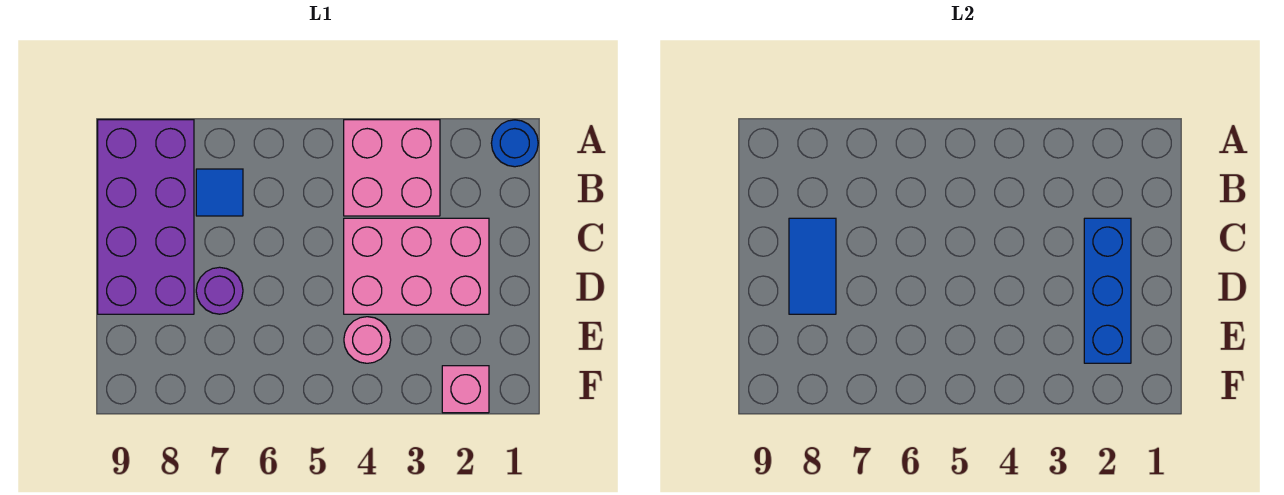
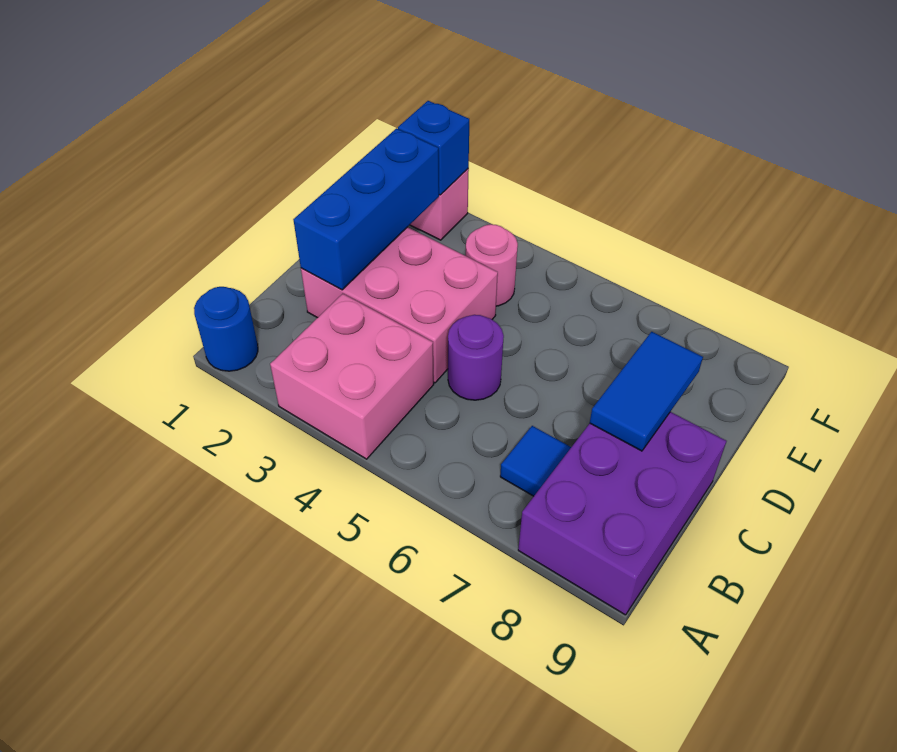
purple 2x4 brick [98,120,194,314] -> purple 2x3 brick [518,412,726,615]
purple 1x1 round brick [196,267,243,314] -> purple 1x1 round brick moved to [448,315,504,400]
none -> blue 1x1 brick [398,101,469,195]

